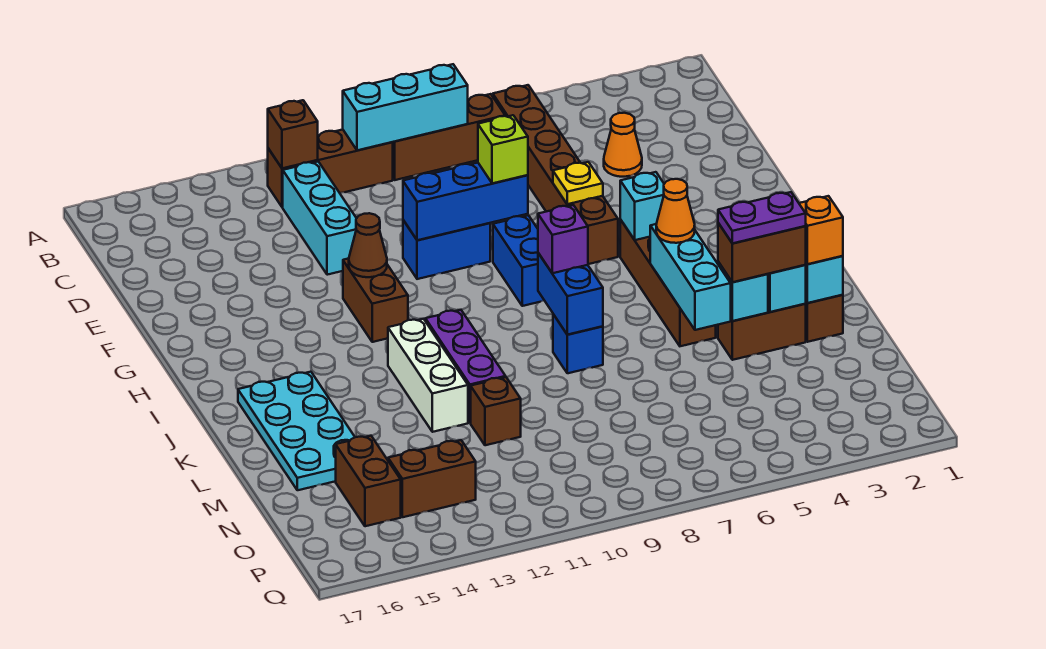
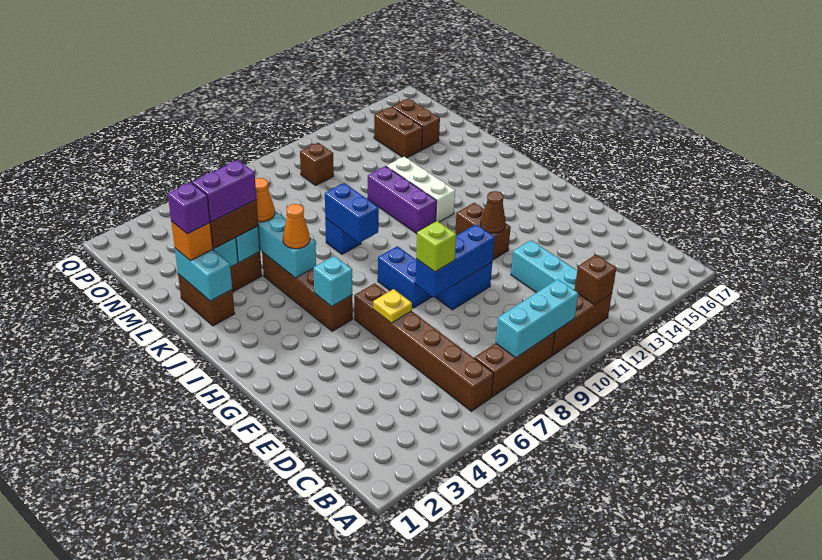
orange 1x1 cone [604,113,642,177] -> orange 1x1 cone moved to [255,178,275,222]
purple 1x1 brick [538,205,588,273] -> purple 1x1 brick moved to [168,182,210,234]
cyan 2x4 plate [238,372,355,490] -> none
purple 1x2 plate [718,192,806,243] -> purple 1x2 brick [192,160,256,222]
brown 1x1 brick [471,377,521,445] -> brown 1x1 brick moved to [300,143,334,185]
brown 1x2 brick [388,440,476,517] -> brown 1x2 brick turned to [374,107,423,158]

